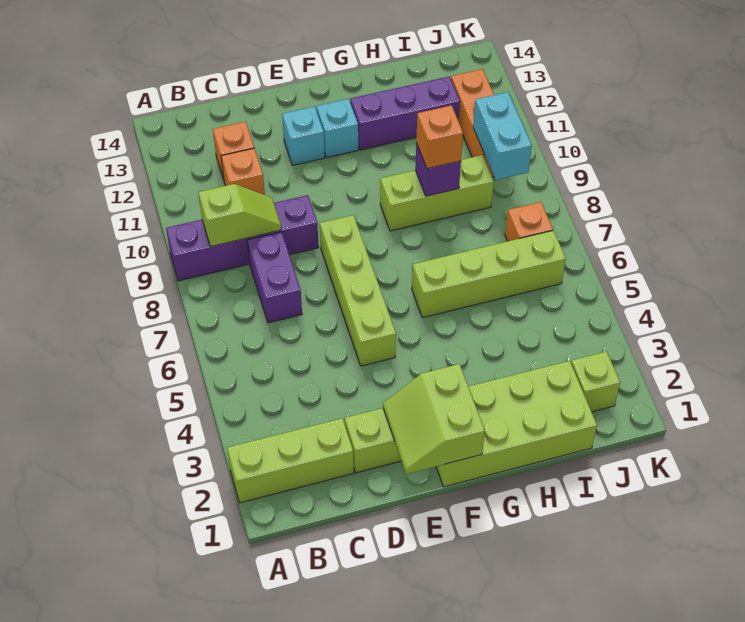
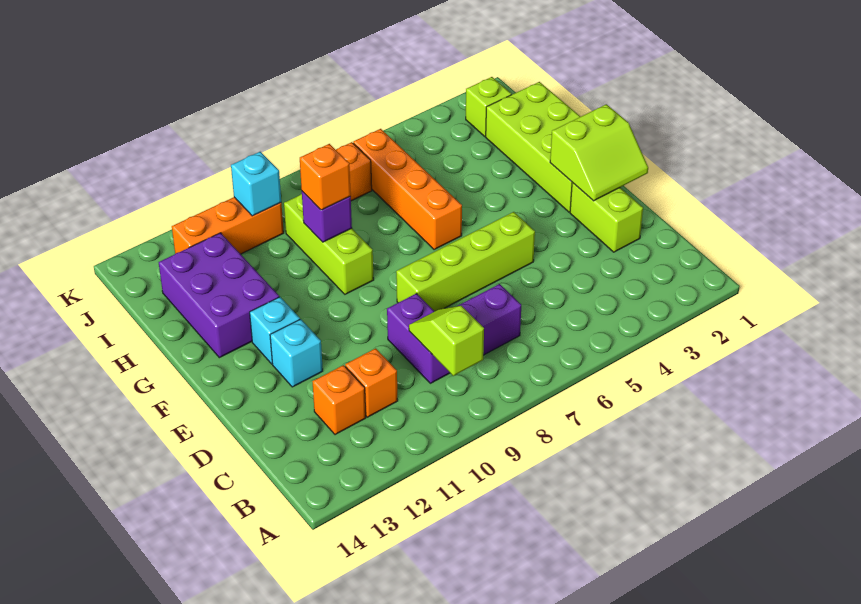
lime 1x3 brick [227,418,354,503] -> none
purple 1x4 brick [166,195,319,281] -> purple 1x2 brick [387,294,450,383]
lime 1x4 brick [412,230,566,318] -> orange 1x4 brick [353,129,462,250]
purple 1x3 brick [350,76,460,150] -> purple 2x3 brick [159,233,279,358]
cyan 1x2 brick [473,92,532,180] -> cyan 1x1 brick [231,152,281,216]

